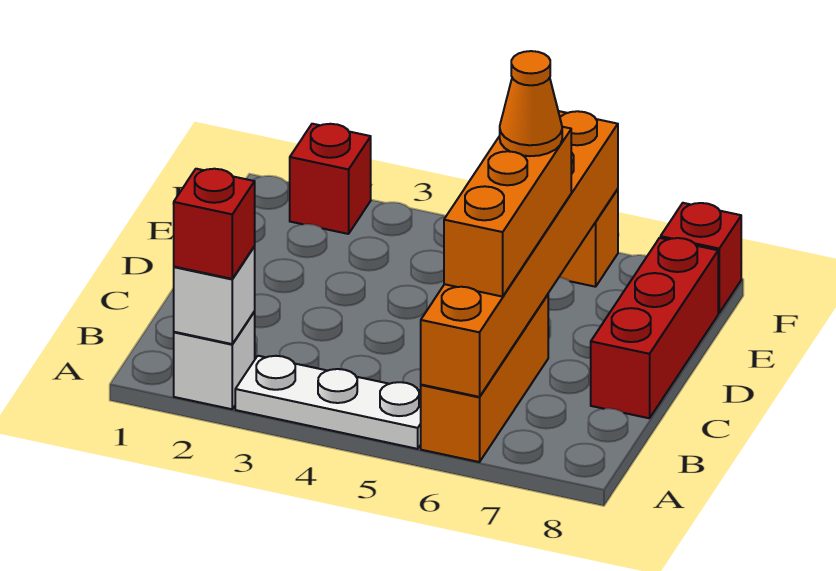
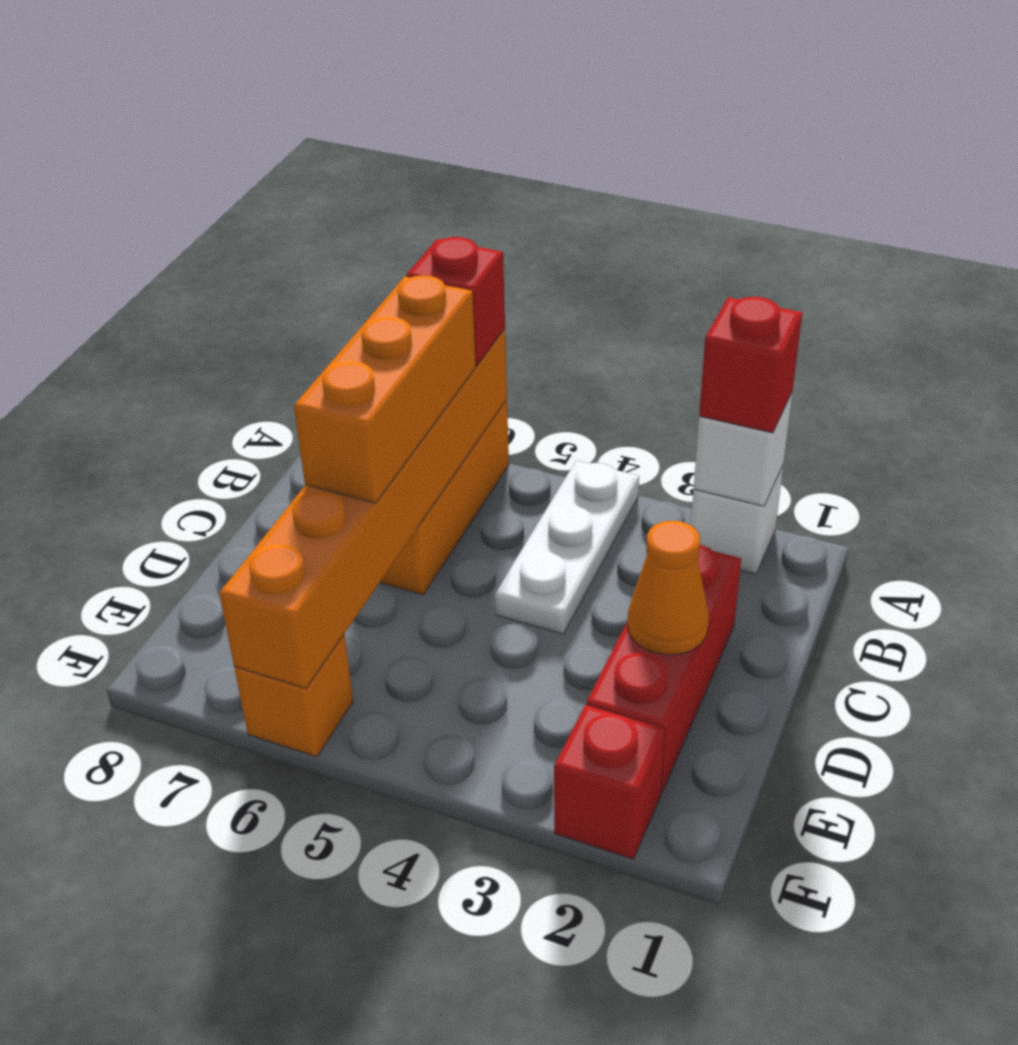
white 1x3 plate [235,356,421,449] -> white 1x3 plate turned to [495,460,639,634]
red 1x3 brick [591,238,718,418] -> red 1x3 brick moved to [586,545,741,793]
orange 1x1 cone [500,51,562,156] -> orange 1x1 cone moved to [628,520,709,655]
red 1x1 brick [661,203,741,313] -> red 1x1 brick moved to [406,237,505,365]

